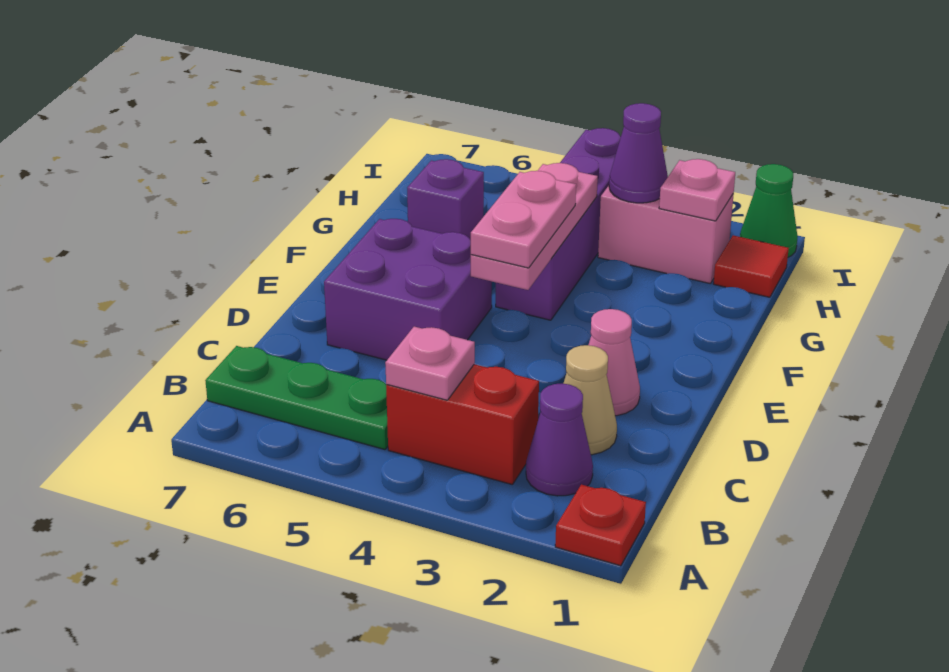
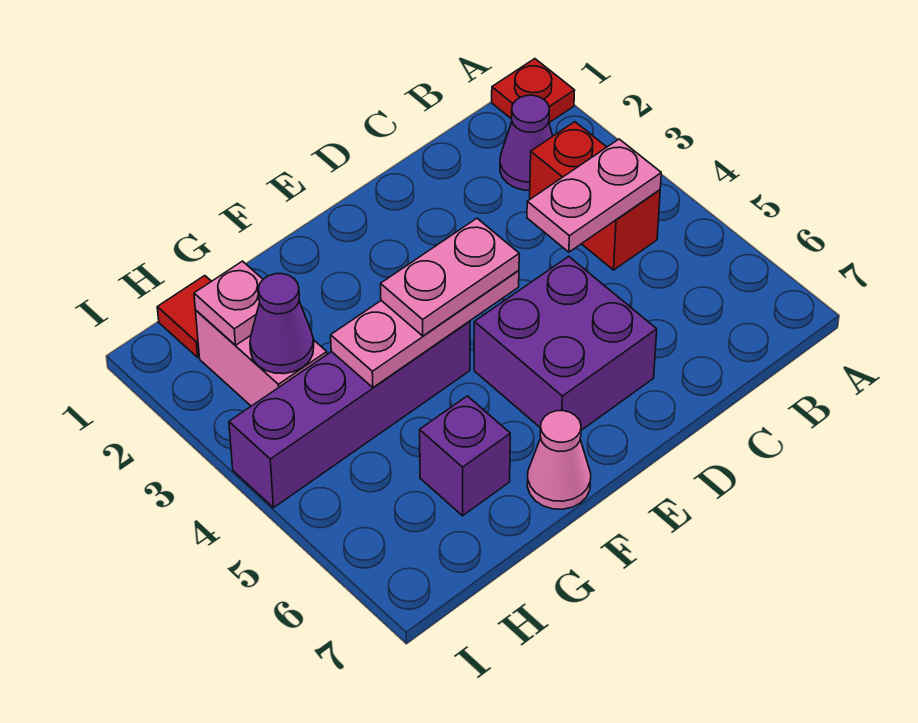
pink 1x1 plate [385,327,475,400] -> pink 1x2 plate [527,139,661,252]
green 1x3 plate [205,346,388,450] -> none
tan 1x1 cone [563,345,617,455] -> none
pink 1x1 cone [589,309,640,416] -> pink 1x1 cone moved to [527,411,591,509]
green 1x1 cone [740,164,798,257] -> none

